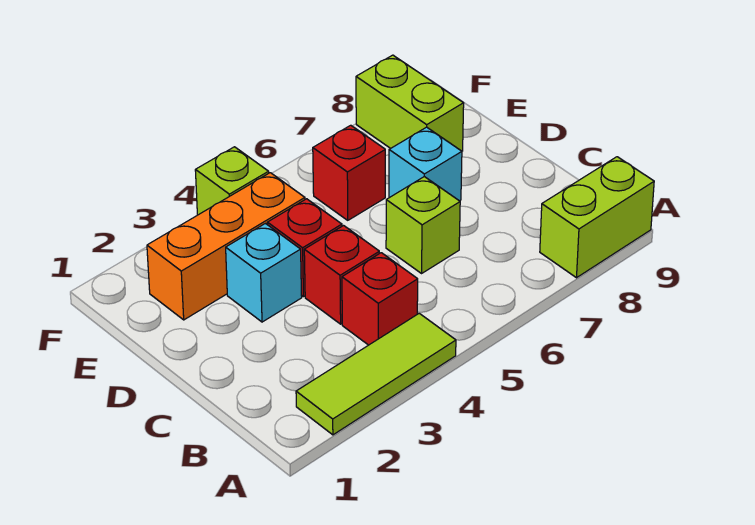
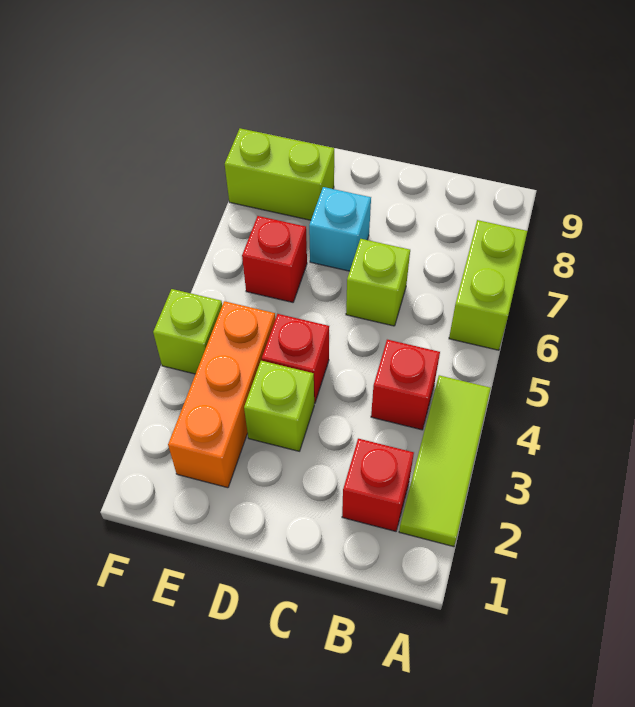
lime 1x2 brick [540,157,654,278] -> lime 1x2 brick moved to [449,220,527,350]
red 1x1 brick [304,226,379,324] -> red 1x1 brick moved to [342,439,414,531]
cyan 1x1 brick [226,224,302,322] -> lime 1x1 brick [244,361,314,451]

